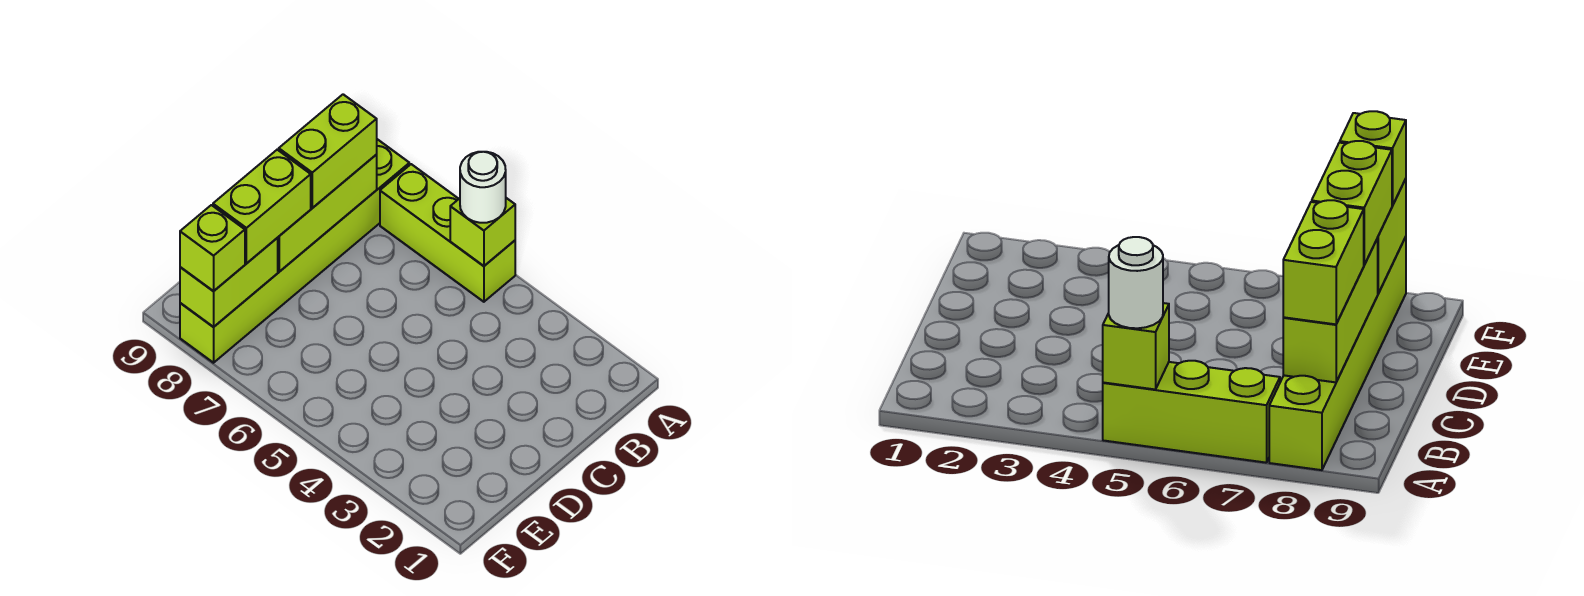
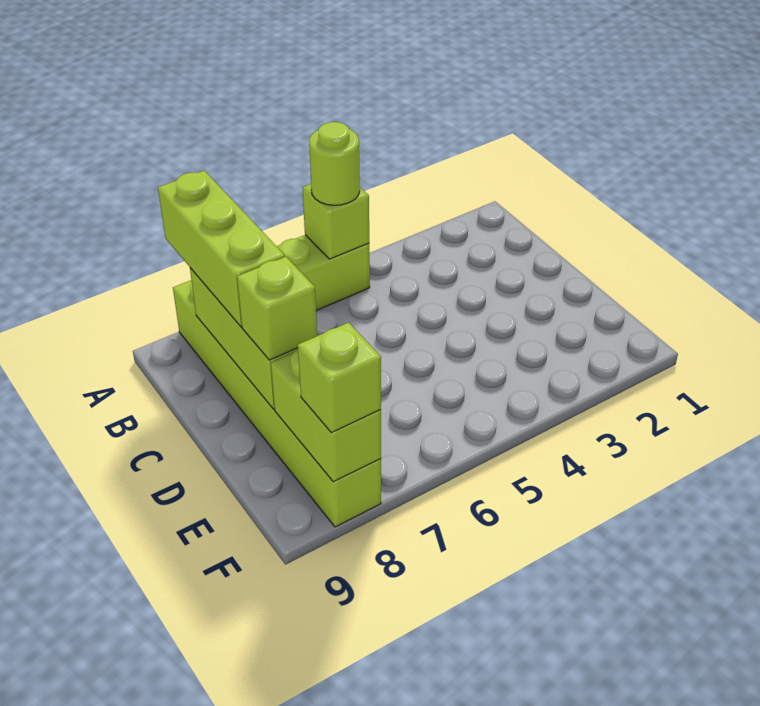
white 1x1 round brick [460,152,506,223] -> lime 1x1 round brick [309,122,360,205]
lime 1x2 brick [279,94,377,208] -> lime 1x3 brick [158,171,285,327]
lime 1x2 brick [213,150,311,263] -> lime 1x1 brick [237,257,317,360]

